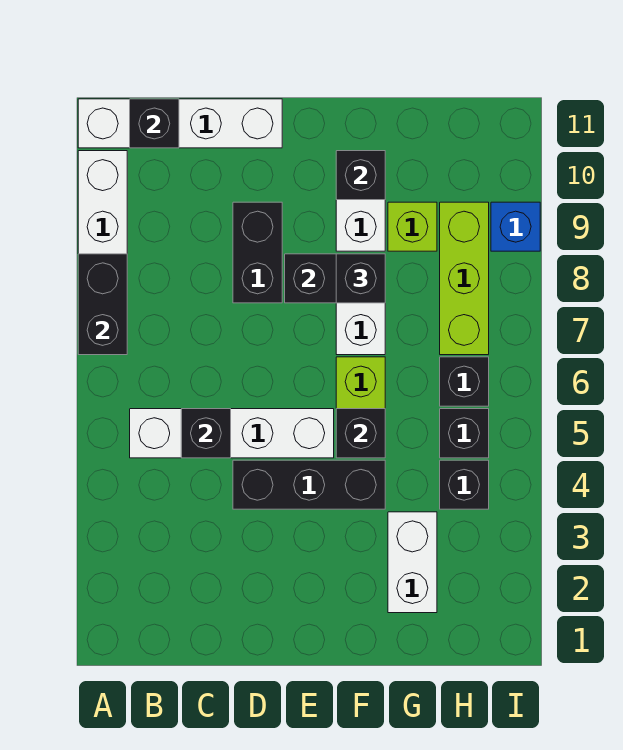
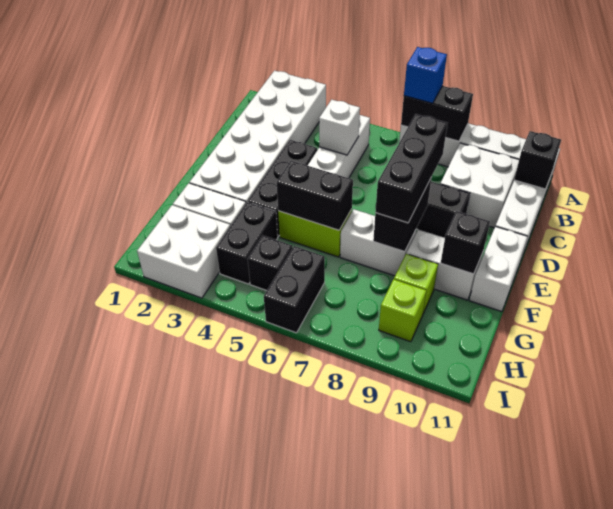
none -> white 2x6 brick [189,71,326,203]
none -> white 2x2 brick [440,143,519,228]
black 1x1 brick [181,409,231,458] -> white 1x1 brick [319,100,360,155]
none -> white 1x2 brick [469,226,528,312]
black 1x1 brick [336,409,385,458] -> black 1x2 brick [277,161,353,230]
black 1x1 brick [336,254,385,303] -> black 1x3 brick [375,114,447,223]
none -> white 2x2 brick [137,205,230,298]
black 1x1 brick [440,460,489,509] -> black 1x2 brick [216,202,278,284]
black 1x1 brick [440,357,489,406] -> black 1x2 brick [264,246,325,333]
lime 1x3 brick [440,202,489,355] -> lime 1x1 brick [379,279,426,342]
blue 1x1 brick [491,202,540,251] -> blue 1x1 brick moved to [404,47,447,103]

